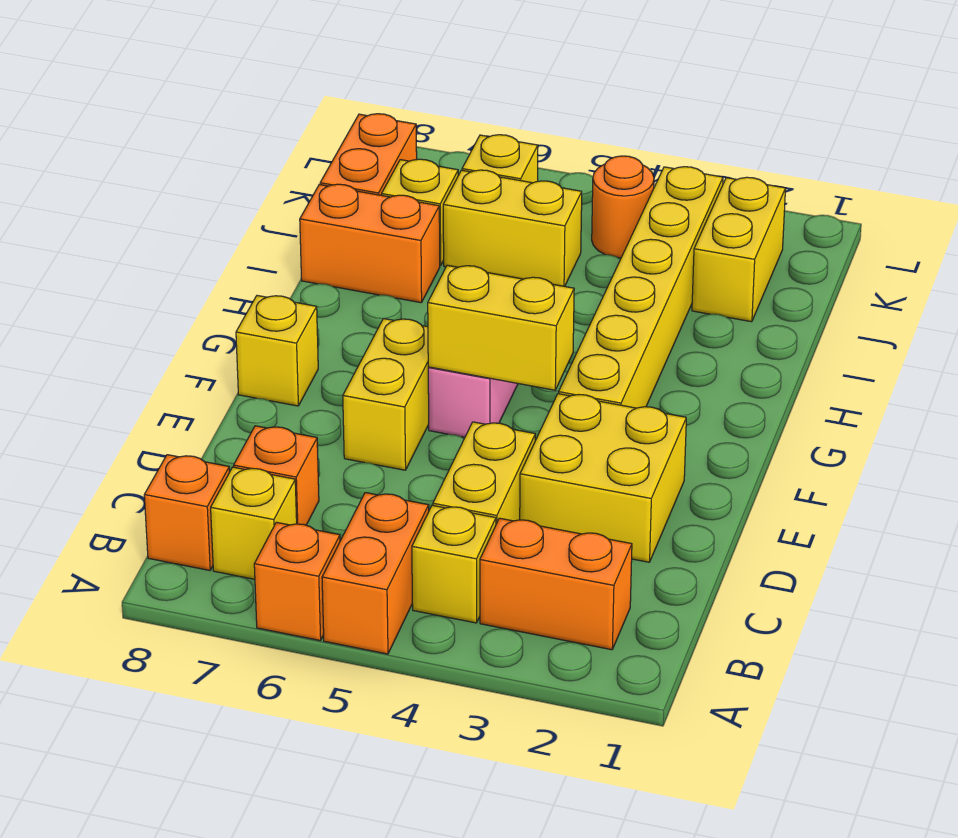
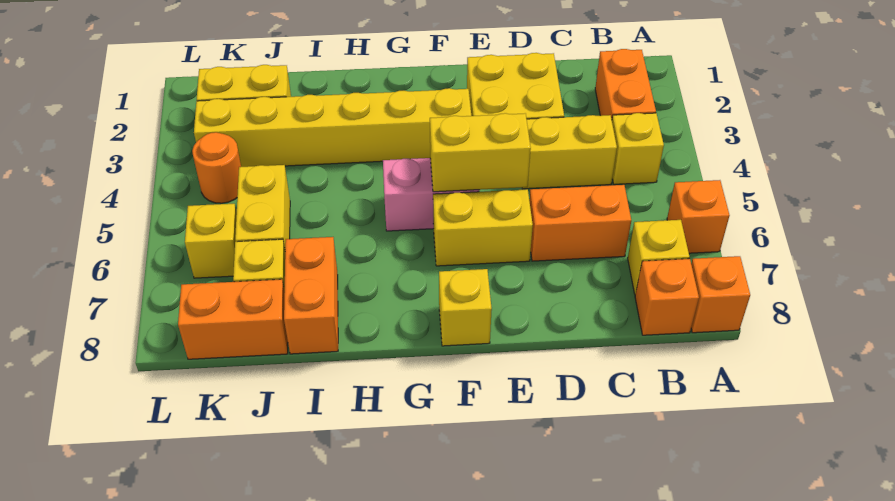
orange 1x2 brick [322,493,429,654] -> orange 1x2 brick moved to [529,185,631,261]
orange 1x1 brick [234,426,319,525] -> orange 1x1 brick moved to [691,256,750,333]
yellow 1x2 brick [428,265,574,390] -> yellow 1x2 brick turned to [430,113,531,192]

